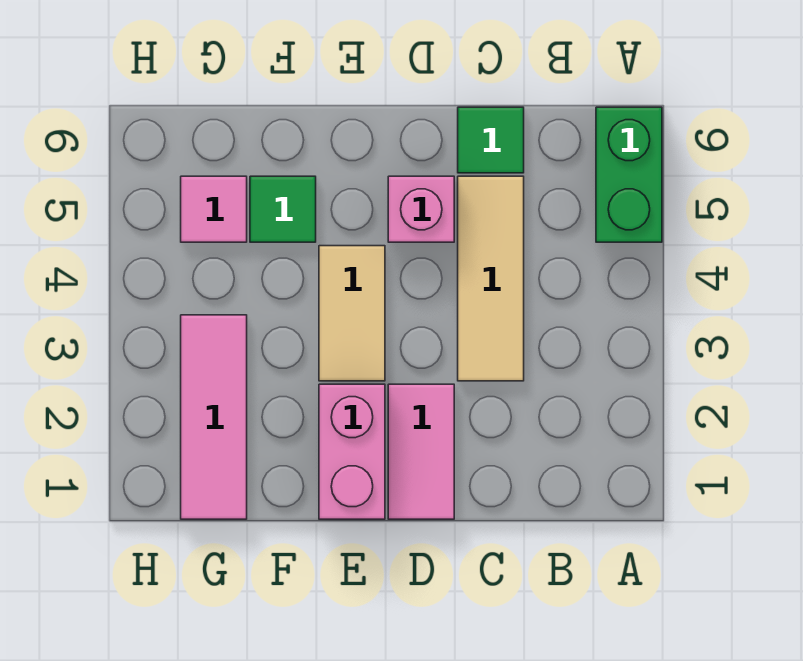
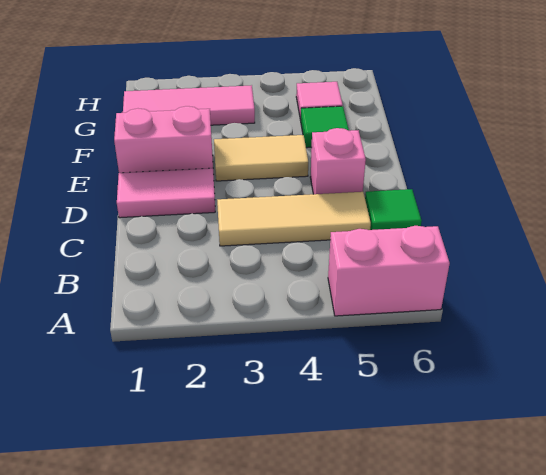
green 1x2 brick [596,107,662,242] -> pink 1x2 brick [328,226,450,316]

